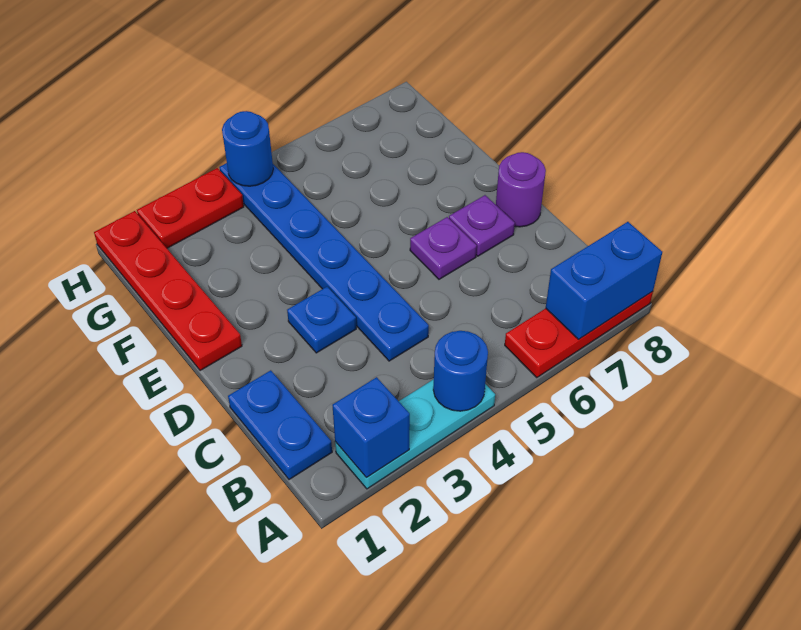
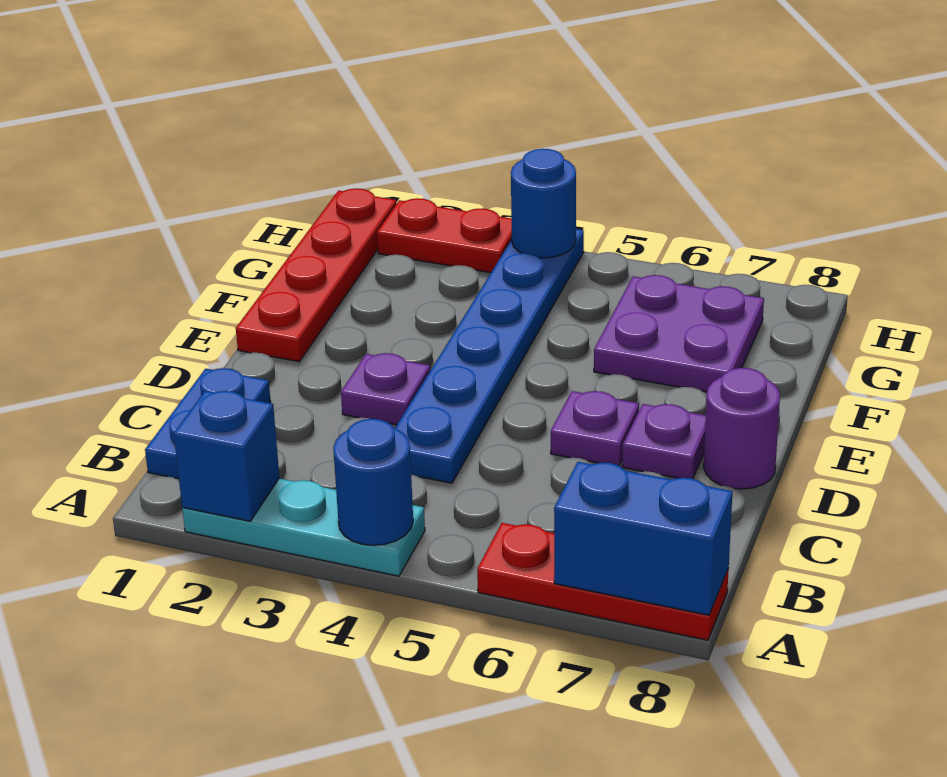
blue 1x1 plate [287,287,356,353] -> purple 1x1 plate [341,353,430,425]
none -> purple 2x2 plate [594,275,764,392]

